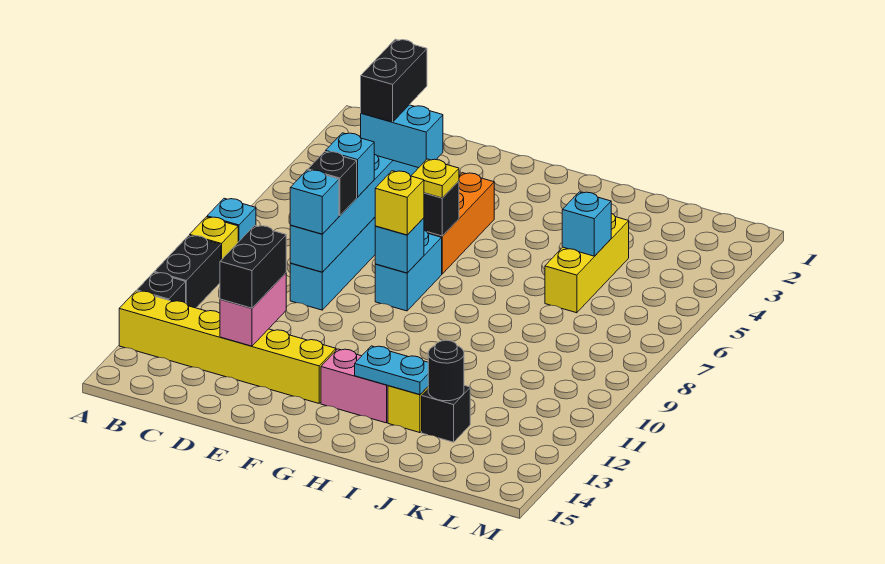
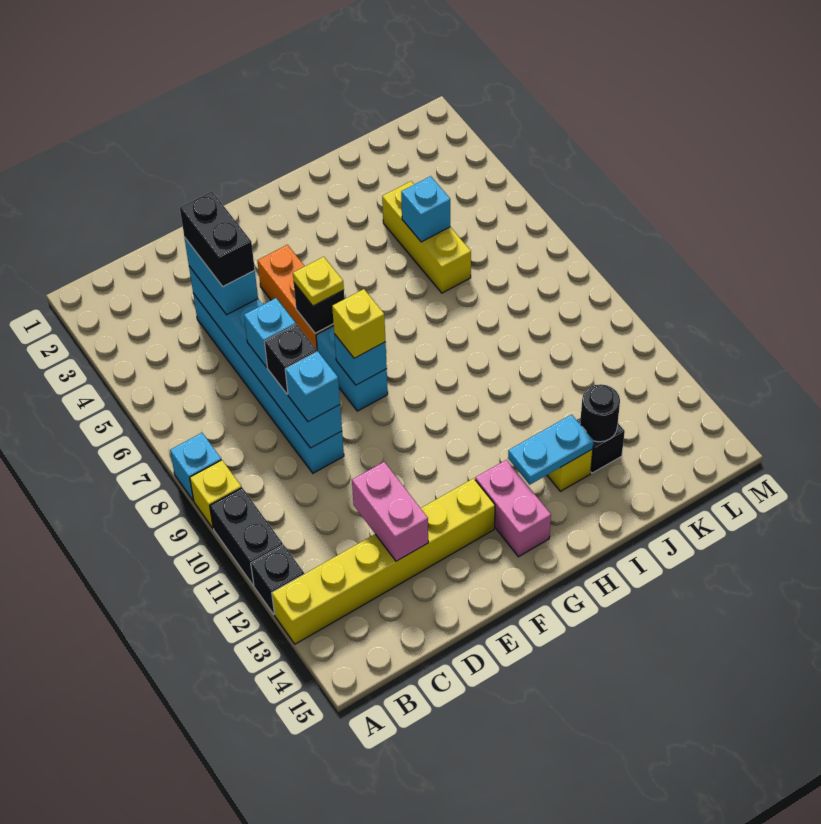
cyan 1x2 brick [361,105,443,168] -> cyan 1x2 brick turned to [184,237,258,315]
black 1x2 brick [220,225,286,308] -> none
pink 1x2 brick [321,349,388,423] -> pink 1x2 brick turned to [475,460,551,557]

